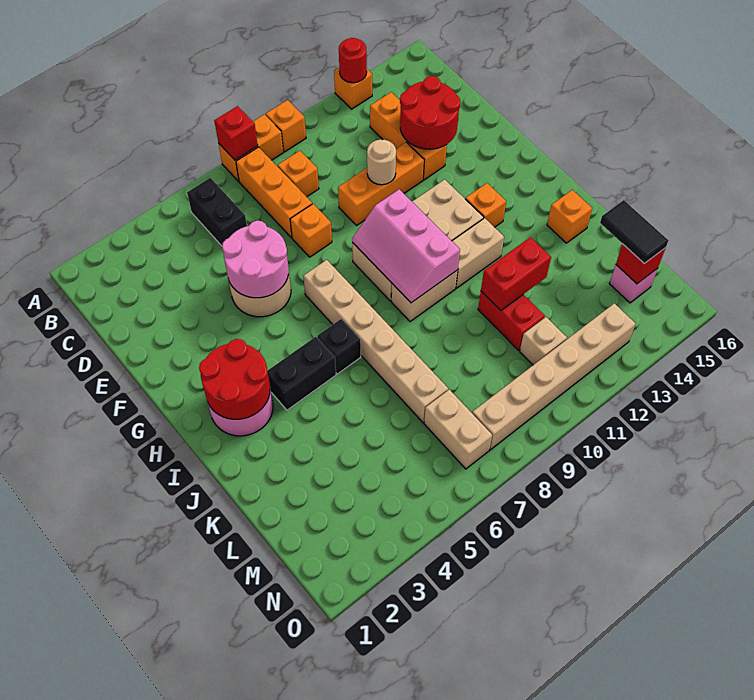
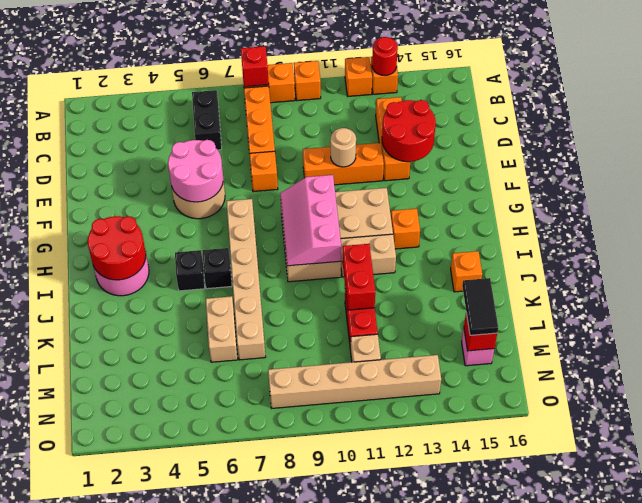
orange 1x1 brick [278,151,319,197] -> orange 1x1 brick moved to [345,57,372,96]
black 1x2 brick [268,337,336,410] -> black 1x1 brick [175,250,205,291]
red 1x2 brick [481,237,551,310] -> red 1x2 brick turned to [342,244,375,310]
tan 1x2 brick [424,389,492,469] -> tan 1x2 brick moved to [206,296,238,362]

